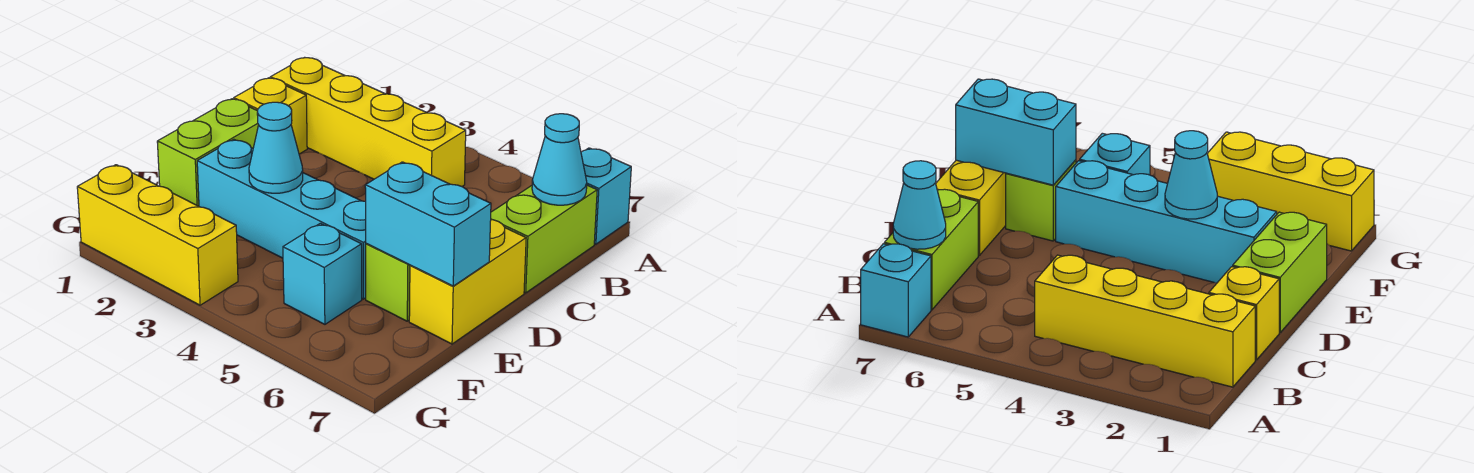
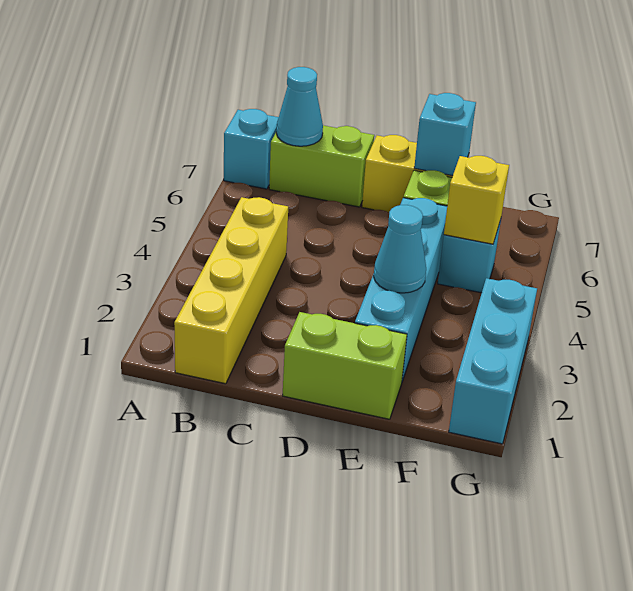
yellow 1x1 brick [234,78,307,154] -> yellow 1x1 brick moved to [444,156,509,244]
cyan 1x2 brick [365,162,491,286] -> cyan 1x1 brick [414,93,476,176]
yellow 1x3 brick [77,165,238,305] -> cyan 1x3 brick [449,278,537,444]

